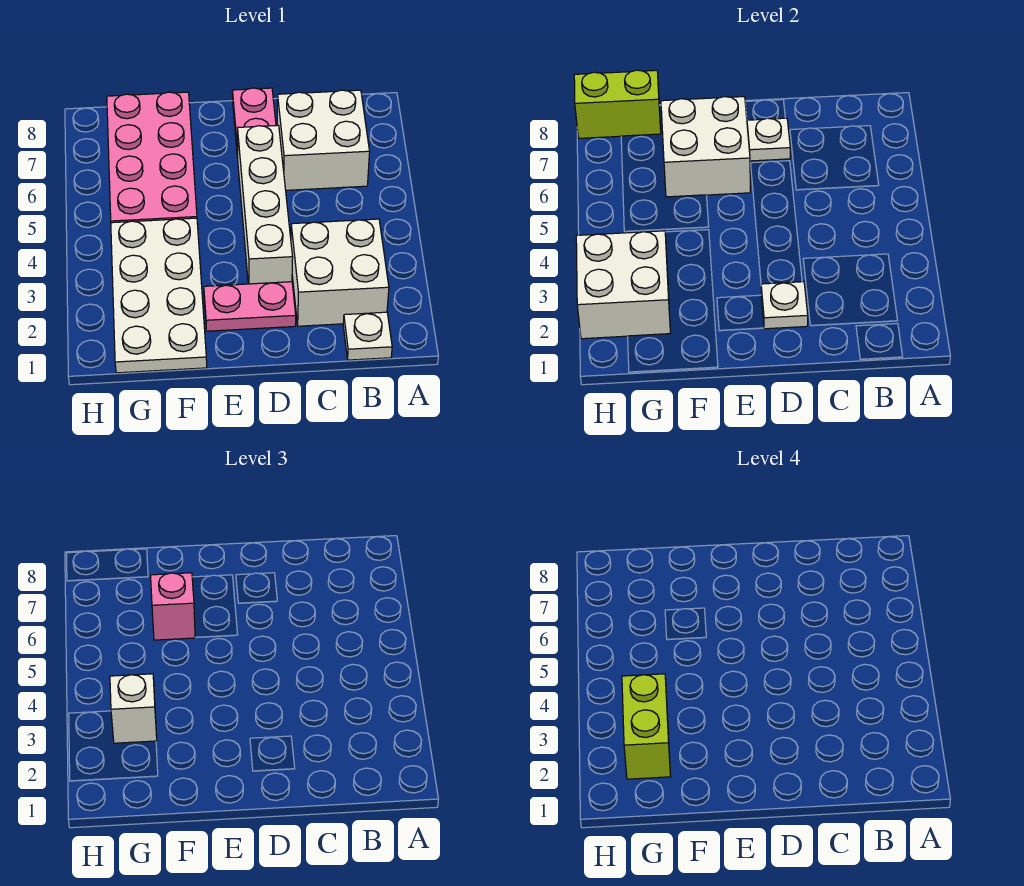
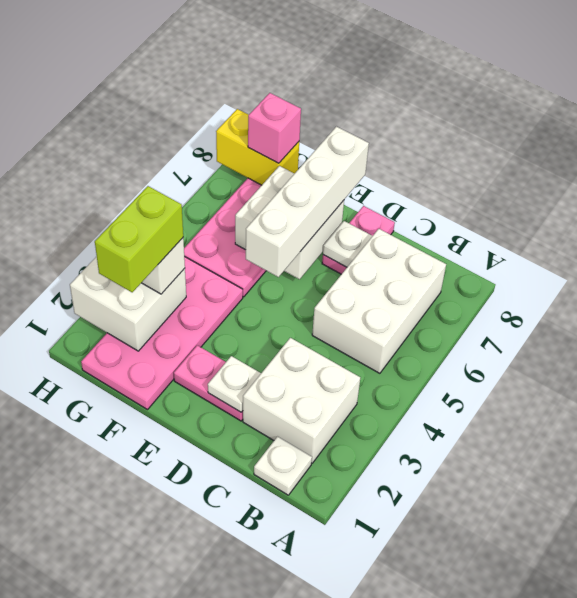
white 2x2 brick [277,90,370,190] -> white 2x3 brick [312,229,446,373]
white 1x4 brick [238,125,293,284] -> white 1x4 brick moved to [246,127,369,277]
white 2x4 plate [111,218,207,373] -> pink 2x4 plate [81,256,243,410]
pink 1x1 brick [151,573,195,640] -> pink 1x1 brick moved to [248,93,301,163]
lime 1x2 brick [574,70,661,138] -> yellow 1x2 brick [216,109,299,185]

